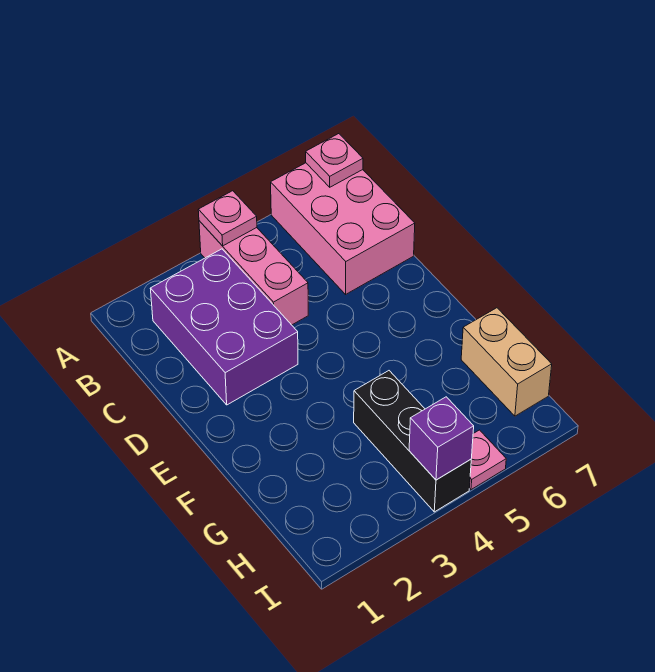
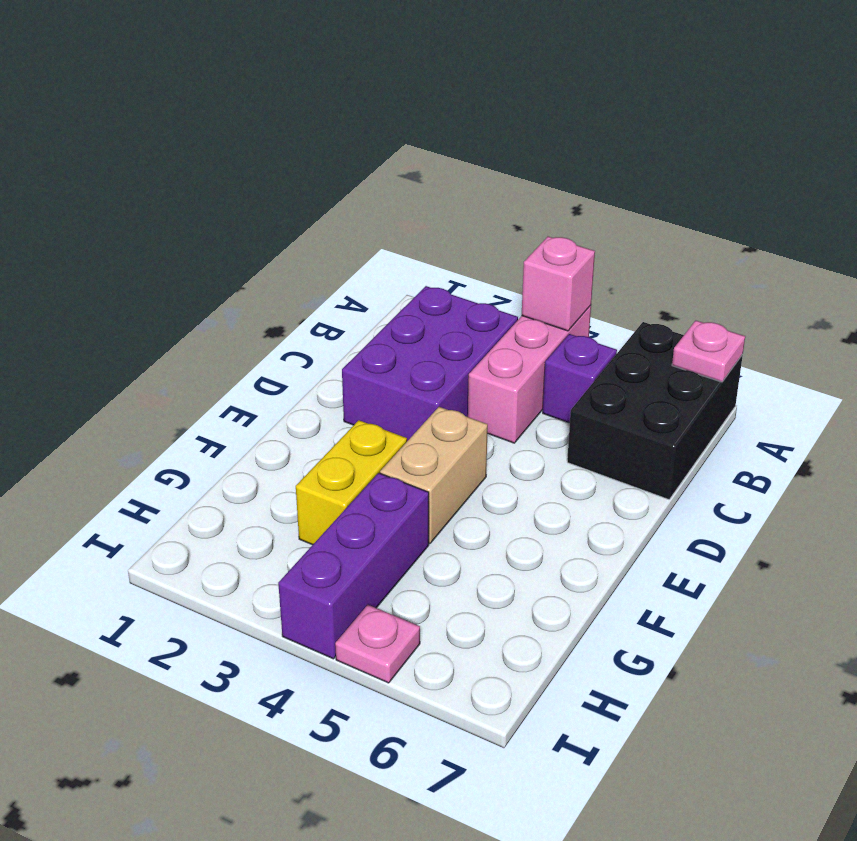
pink 1x1 plate [198,191,257,246] -> pink 1x1 brick [522,236,595,331]
pink 2x3 brick [271,163,415,294] -> black 2x3 brick [567,322,743,499]
none -> yellow 1x2 brick [296,420,407,545]
black 1x3 brick [354,371,471,512] -> purple 1x3 brick [278,473,429,659]
tan 1x2 brick [461,308,552,416] -> tan 1x2 brick moved to [380,407,488,544]
purple 1x1 brick [409,397,474,480] -> purple 1x1 brick moved to [543,334,617,423]

